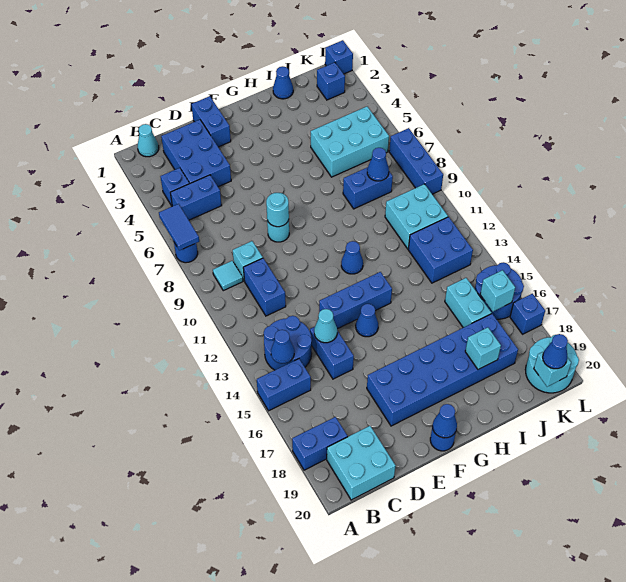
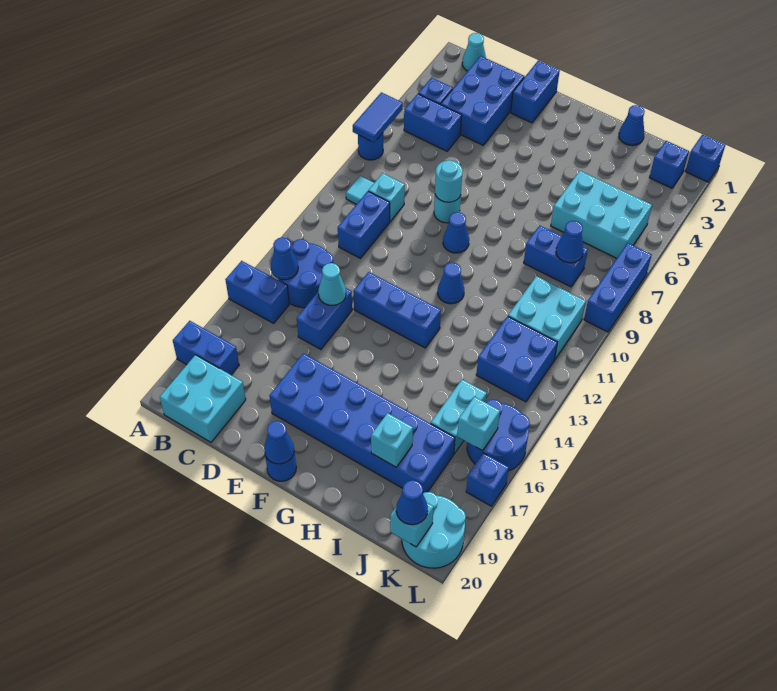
blue 1x1 cone [356,304,378,337] -> blue 1x1 cone moved to [443,212,469,253]

